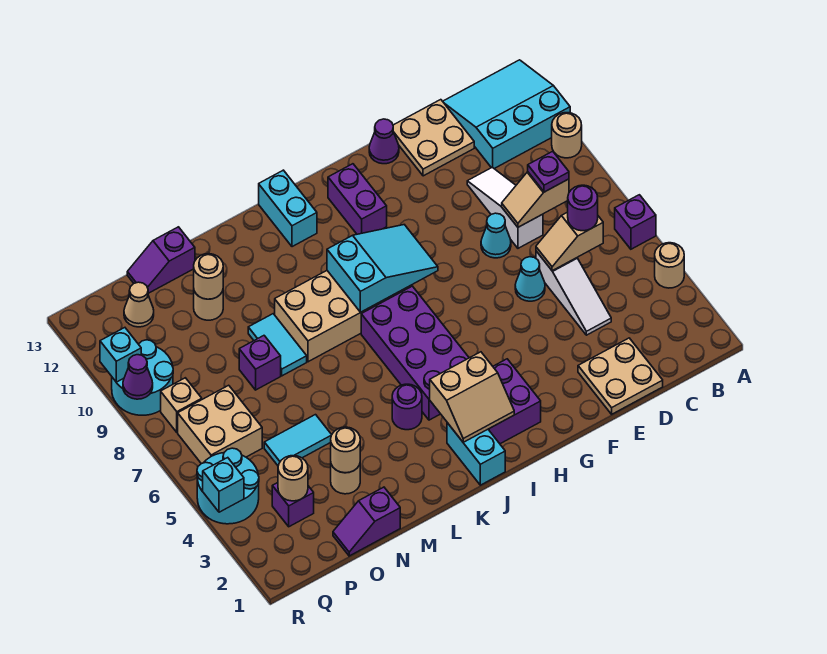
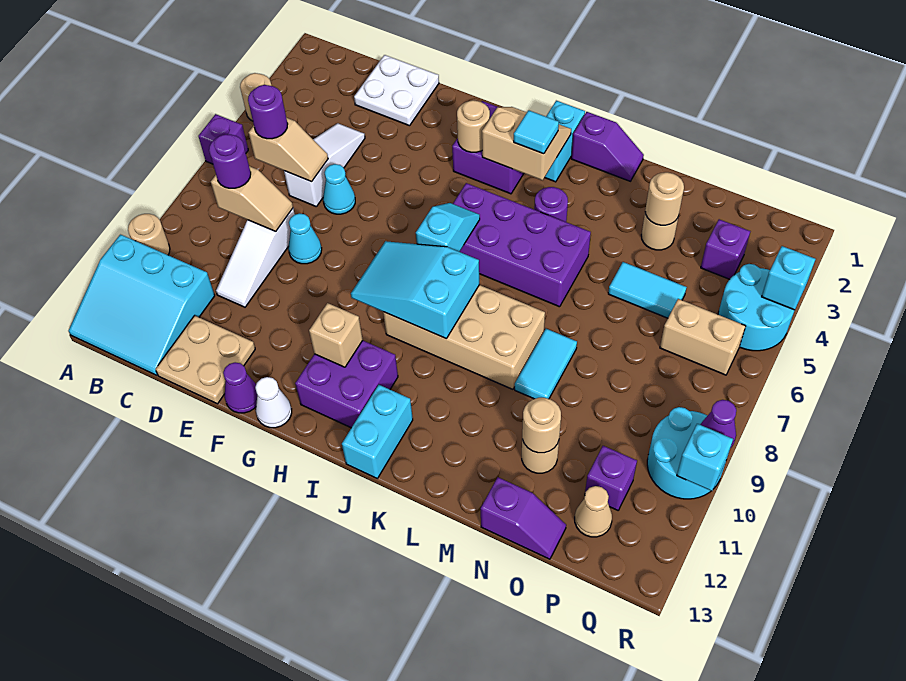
purple 1x1 plate [528,151,569,192] -> purple 1x1 round brick [209,134,251,188]
tan 2x2 plate [578,338,663,414] -> white 2x2 plate [354,55,439,126]
none -> white 1x1 cone [255,377,292,428]
purple 1x2 brick [328,164,387,234] -> purple 2x2 brick [295,341,398,428]
purple 2x4 brick [361,286,469,420] -> purple 2x4 brick turned to [453,183,591,307]
none -> cyan 1x2 slope [416,203,480,252]
none -> cyan 1x1 tile [514,110,559,154]
purple 1x2 slope [333,487,400,556] -> purple 1x2 slope moved to [571,112,644,181]
purple 1x1 brick [239,336,281,390] -> purple 1x1 brick moved to [585,446,637,510]
tan 1x1 round brick [278,456,308,501] -> tan 1x1 round brick moved to [457,100,490,152]
tan 2x2 brick [178,385,262,464] -> tan 1x2 brick [660,299,745,375]
tan 1x1 brick [161,378,202,432] -> tan 1x1 brick moved to [309,303,363,367]

